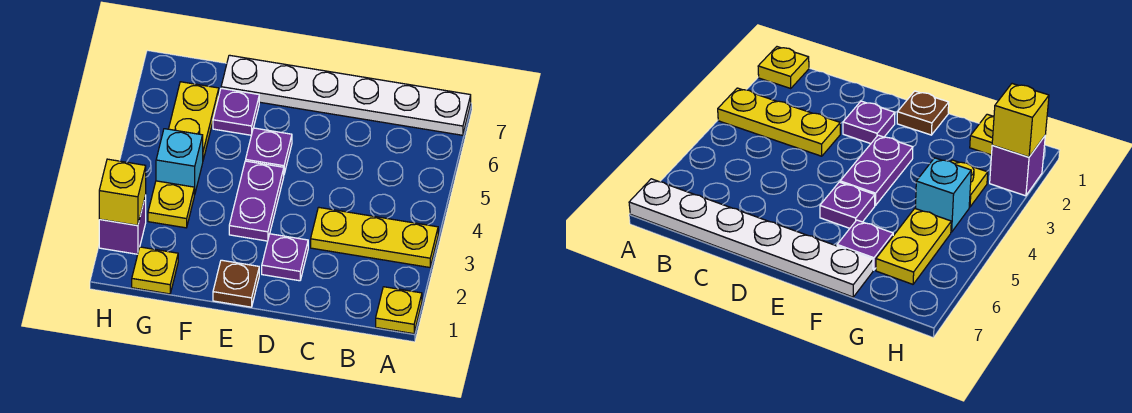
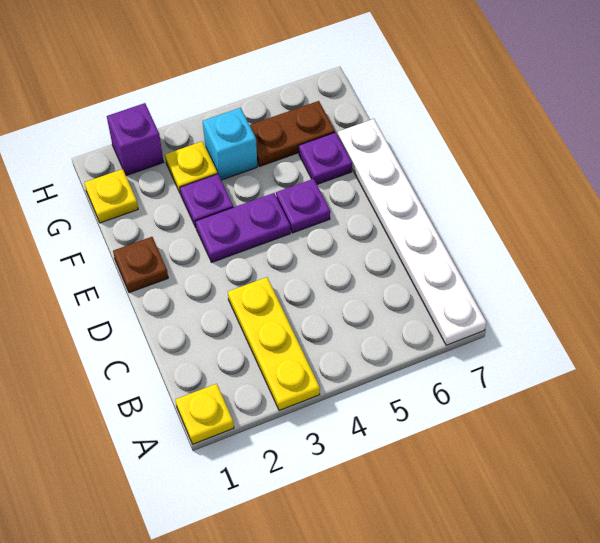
purple 1x1 plate [262,234,308,281] -> purple 1x1 plate moved to [180,174,233,227]
yellow 1x2 plate [169,82,219,160] -> brown 1x2 plate [250,101,335,167]
yellow 1x1 brick [99,159,146,225] -> none

